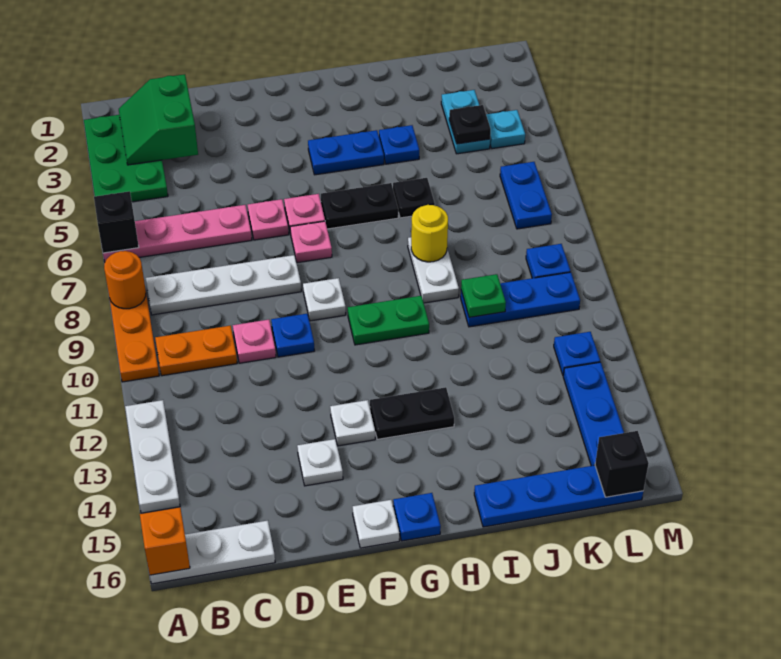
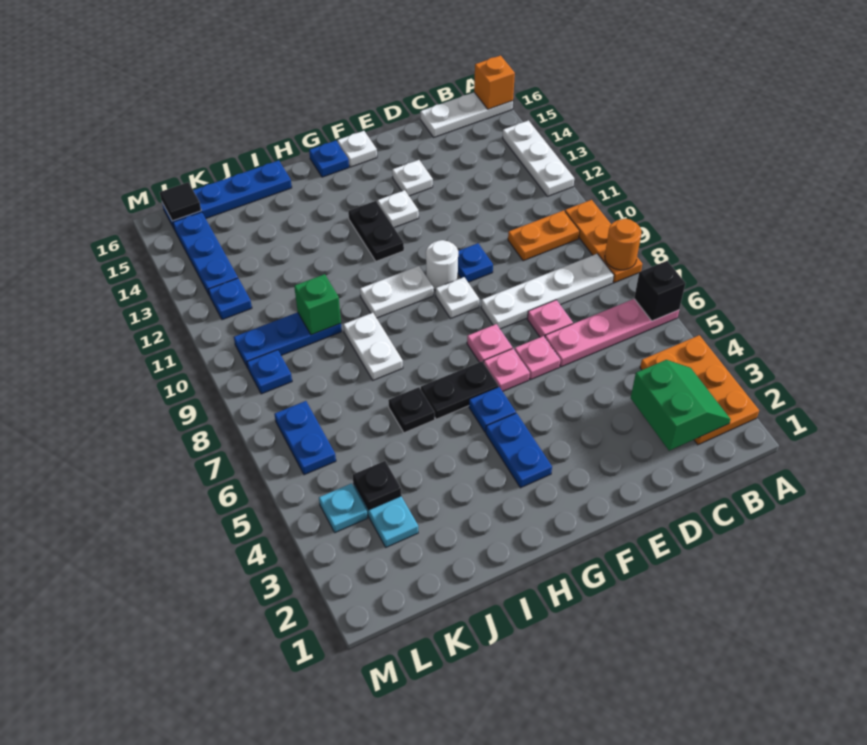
green 2x3 plate [84,115,168,202] -> orange 2x3 plate [640,335,759,445]
pink 1x1 plate [233,320,276,363] -> pink 1x1 plate moved to [527,300,573,337]
none -> white 1x1 round brick [426,240,458,290]
blue 1x2 plate [308,130,384,175] -> blue 1x2 plate turned to [486,413,552,488]
green 1x2 plate [348,296,429,345] -> white 1x2 plate [360,266,434,318]
black 1x2 plate [370,387,454,439] -> black 1x2 plate turned to [348,201,404,261]
blue 1x1 plate [379,125,419,164] -> blue 1x1 plate moved to [469,387,516,432]
yellow 1x1 round brick [411,205,448,262] -> none
green 1x1 plate [461,274,506,317] -> green 1x1 brick [294,274,341,335]
black 1x1 brick [595,431,649,497] -> black 1x1 tile [160,182,201,221]

